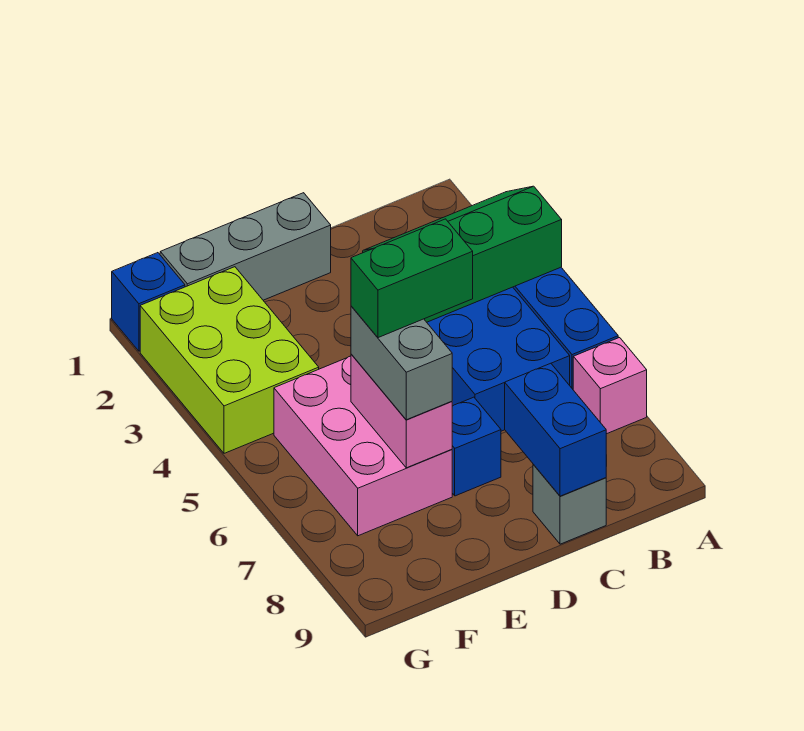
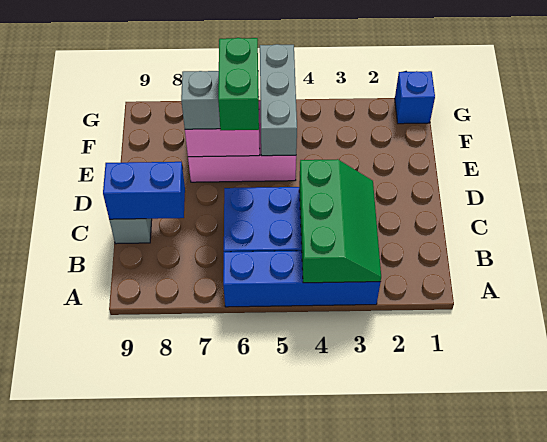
pink 1x1 brick [573,338,647,434] -> none
grey 1x3 brick [160,193,331,300] -> grey 1x3 brick moved to [260,44,297,156]
blue 1x1 brick [452,397,501,496] -> none
lime 2x3 brick [140,267,319,453] -> none

